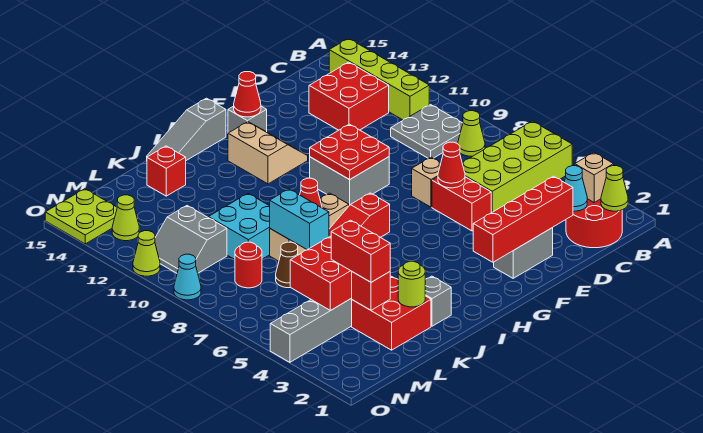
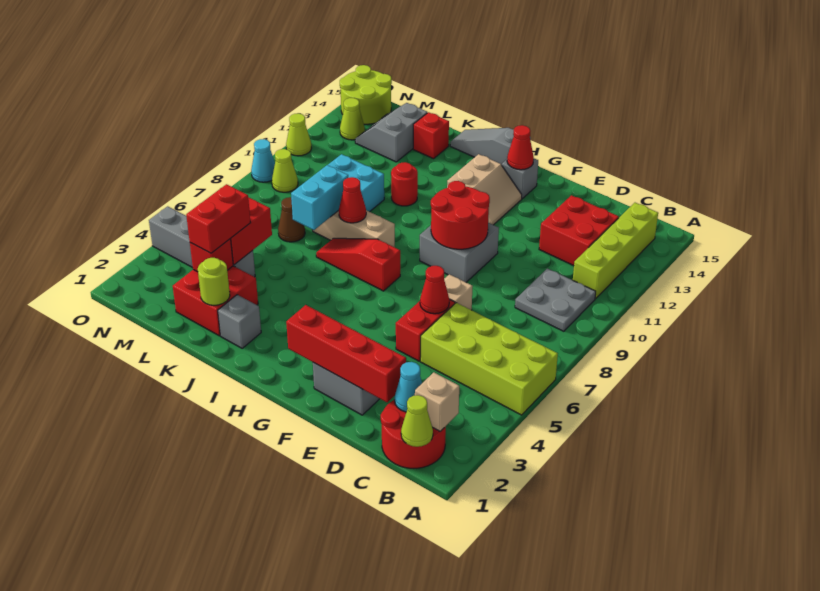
lime 1x1 cone [458,111,485,156] -> lime 1x1 cone moved to [272,149,298,192]
red 2x2 plate [310,124,389,180] -> red 2x2 round brick [431,181,490,249]
red 1x1 round brick [235,242,262,288] -> red 1x1 round brick moved to [391,162,418,206]
grey 2x2 slope [155,206,227,273] -> grey 2x2 slope moved to [355,103,427,162]
lime 2x2 plate [45,189,117,244] -> lime 2x2 round brick [340,65,392,124]

